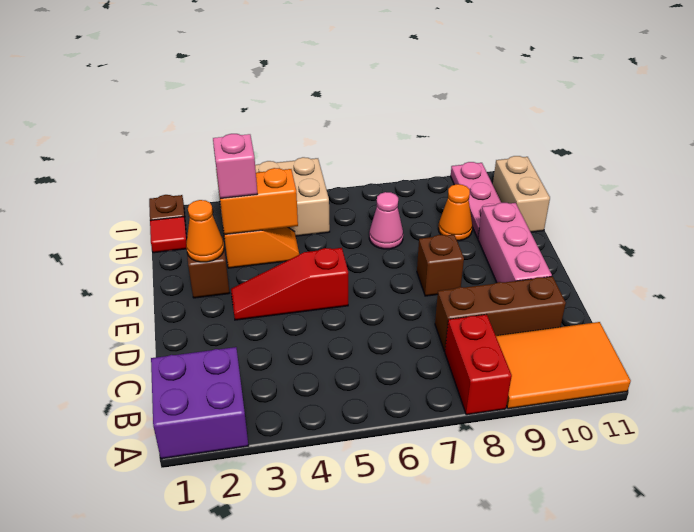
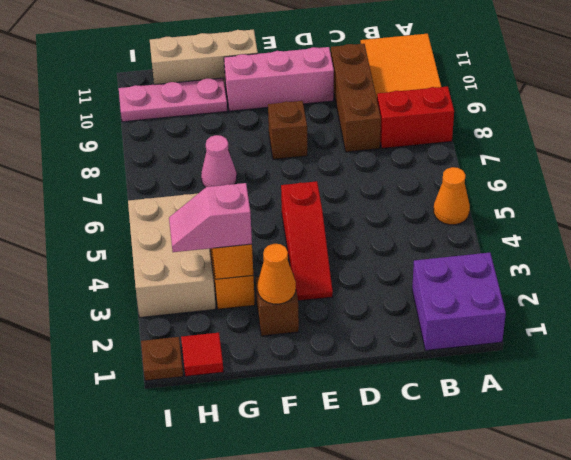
orange 1x1 cone [438,184,472,241] -> orange 1x1 cone moved to [434,167,470,225]
tan 1x2 brick [493,156,550,232] -> tan 1x3 brick [150,29,258,86]

